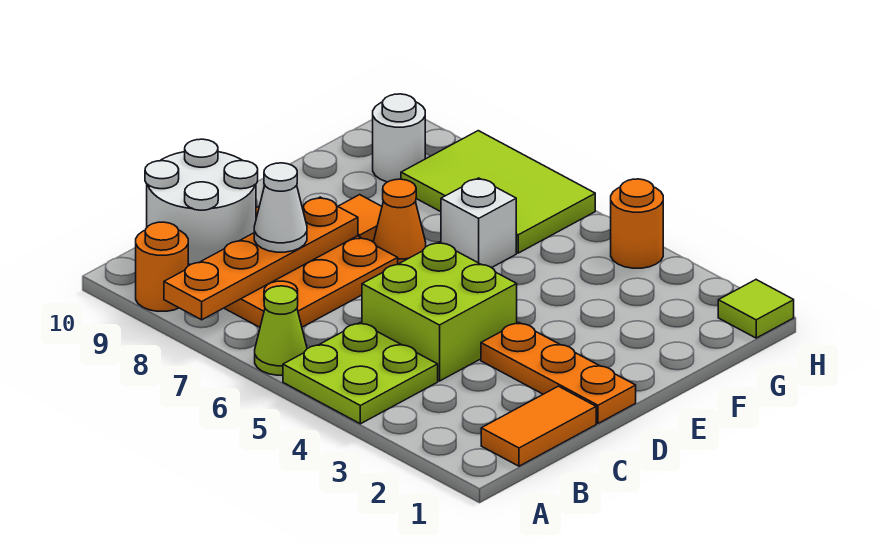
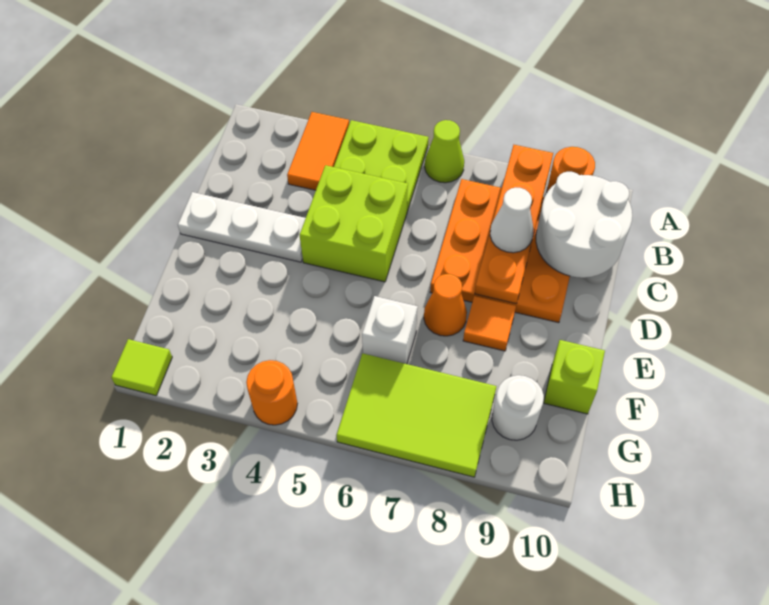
orange 1x2 tile [481,386,596,466] -> orange 1x2 tile moved to [287,112,349,190]
orange 1x3 plate [481,322,636,423] -> white 1x3 plate [178,192,306,262]
none -> lime 1x1 brick [544,340,605,414]

